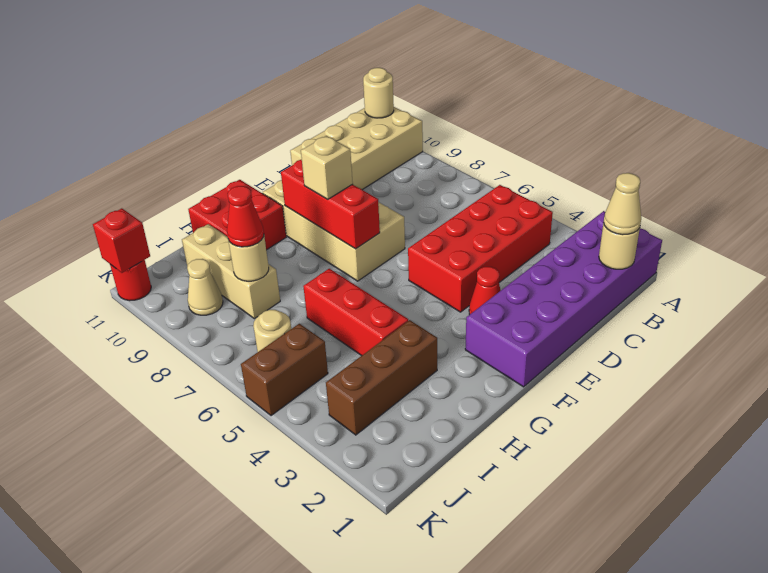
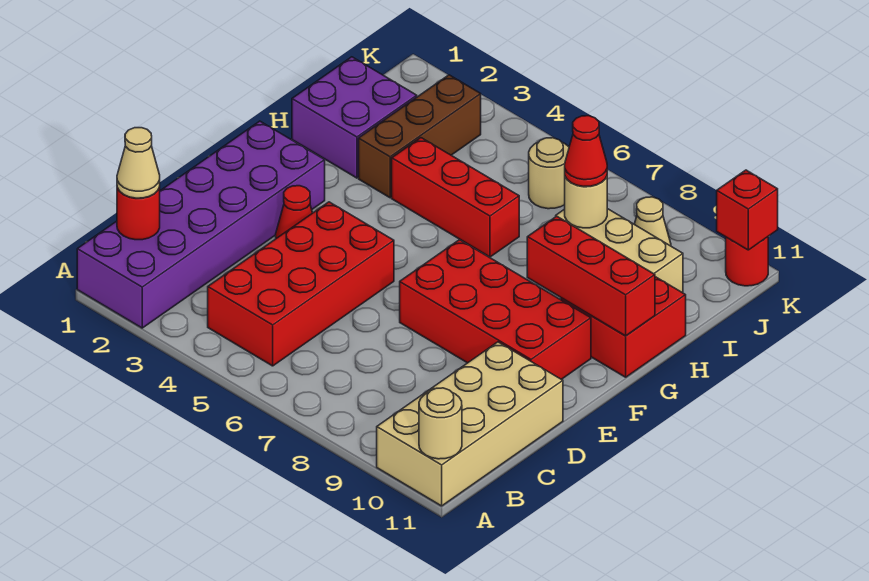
tan 1x1 round brick [599,223,640,269] -> red 1x1 round brick [117,188,160,240]
tan 2x4 brick [263,180,405,281] -> red 2x4 brick [400,240,591,379]
red 1x3 brick [281,159,380,249] -> red 1x3 brick moved to [527,216,655,336]
tan 1x1 brick [301,136,353,199] -> none
none -> purple 2x2 brick [292,57,417,178]
brown 1x2 brick [241,324,328,416] -> none

